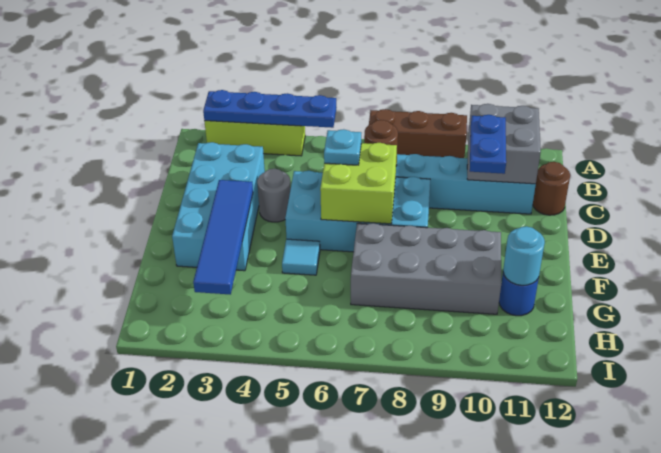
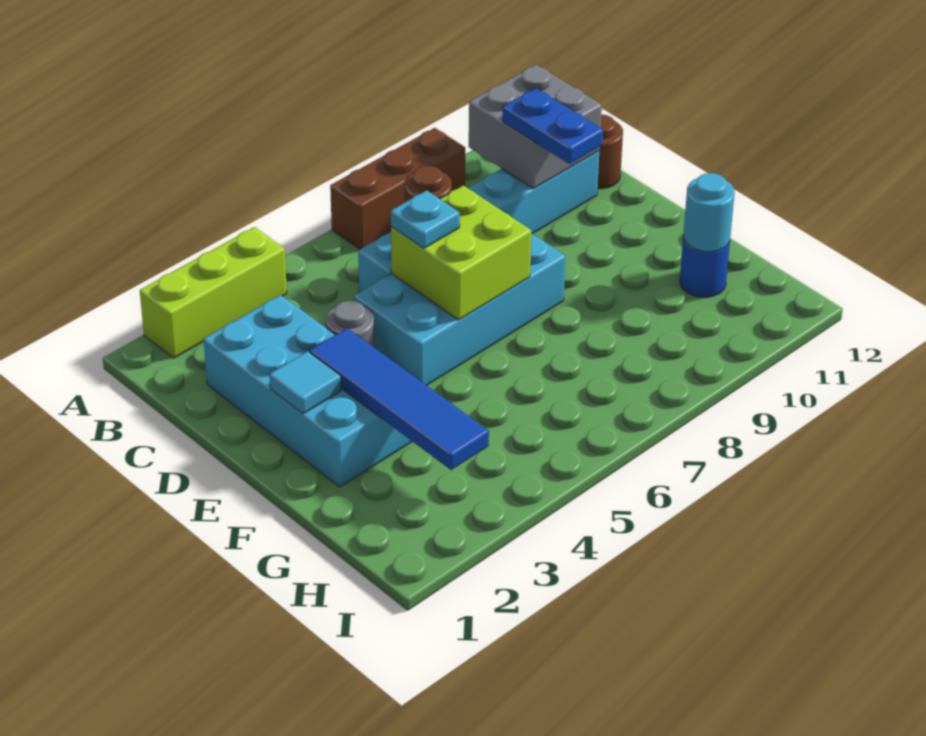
blue 1x4 plate [203,90,337,128] -> none
cyan 1x1 tile [282,239,320,275] -> cyan 1x1 tile moved to [270,351,341,414]
grey 2x4 brick [351,223,501,314] -> none

